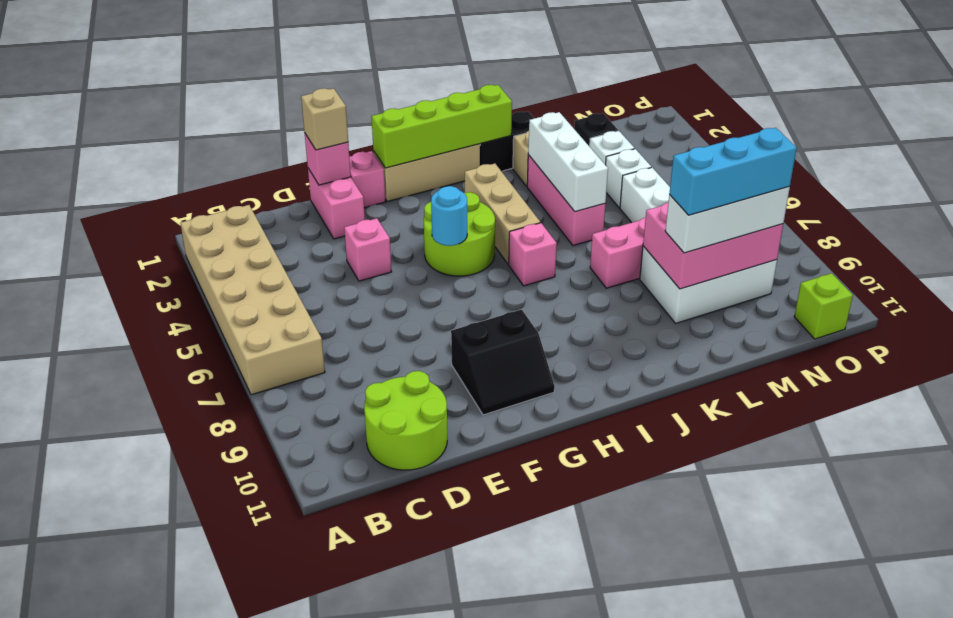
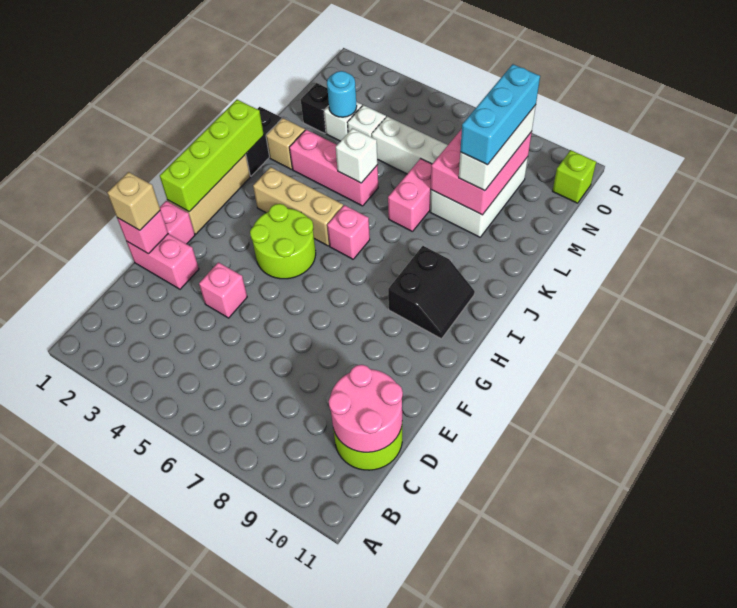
tan 2x6 brick [181,205,325,395] -> none
none -> pink 2x2 round brick [329,365,403,452]
black 2x2 slope [451,310,555,415] -> black 2x2 slope moved to [388,246,475,339]
cyan 1x1 round brick [431,186,467,246] -> cyan 1x1 round brick moved to [327,71,357,117]
white 1x3 brick [528,112,608,212] -> white 1x1 brick [336,128,378,183]

